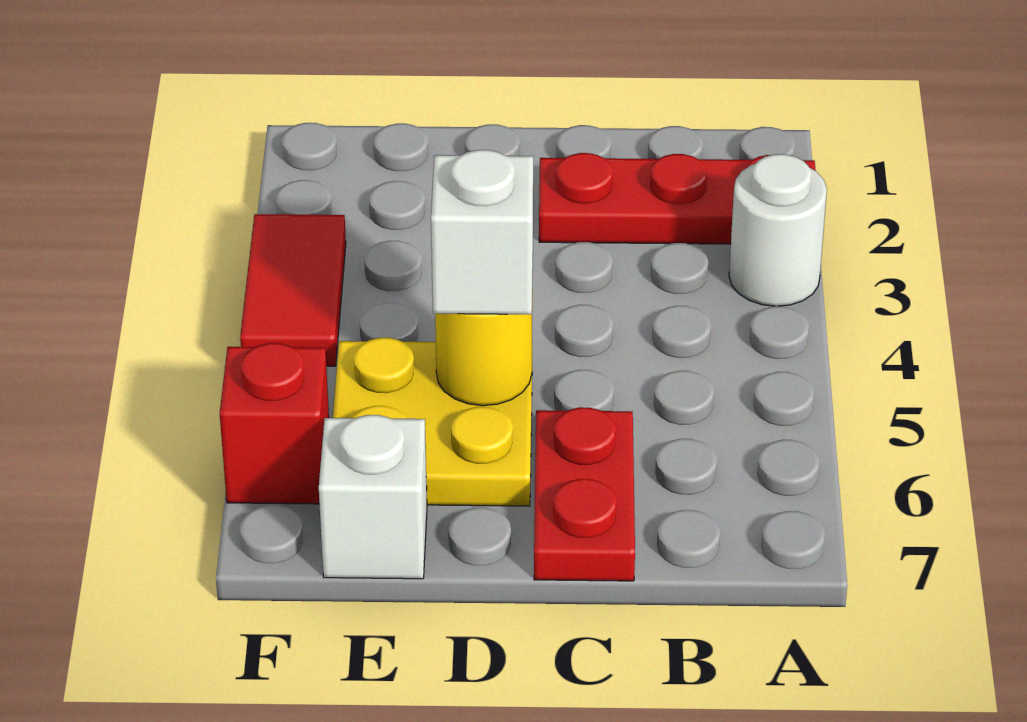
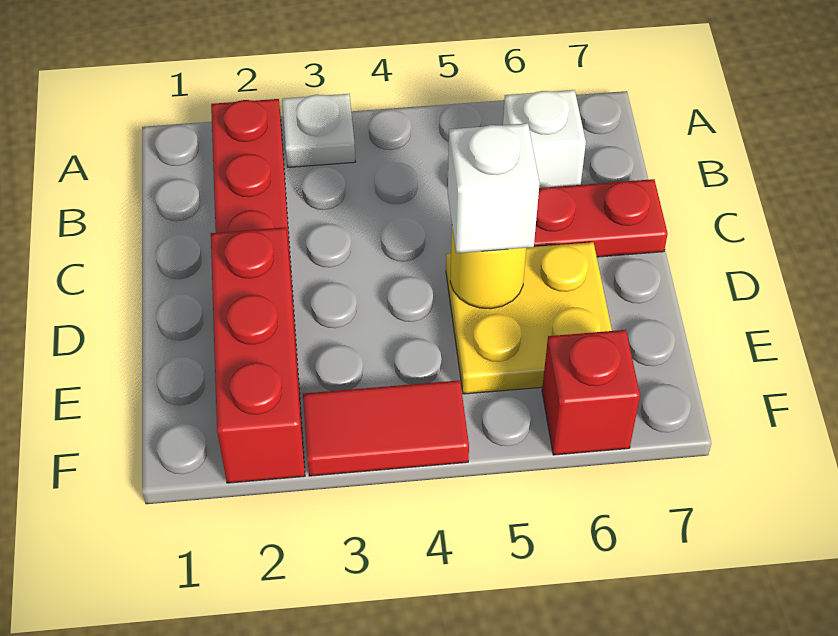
white 1x1 round brick [729,154,827,306] -> white 1x1 plate [282,94,356,167]
none -> red 1x3 brick [211,227,305,483]
white 1x1 brick [319,415,427,579] -> white 1x1 brick moved to [503,90,586,188]

